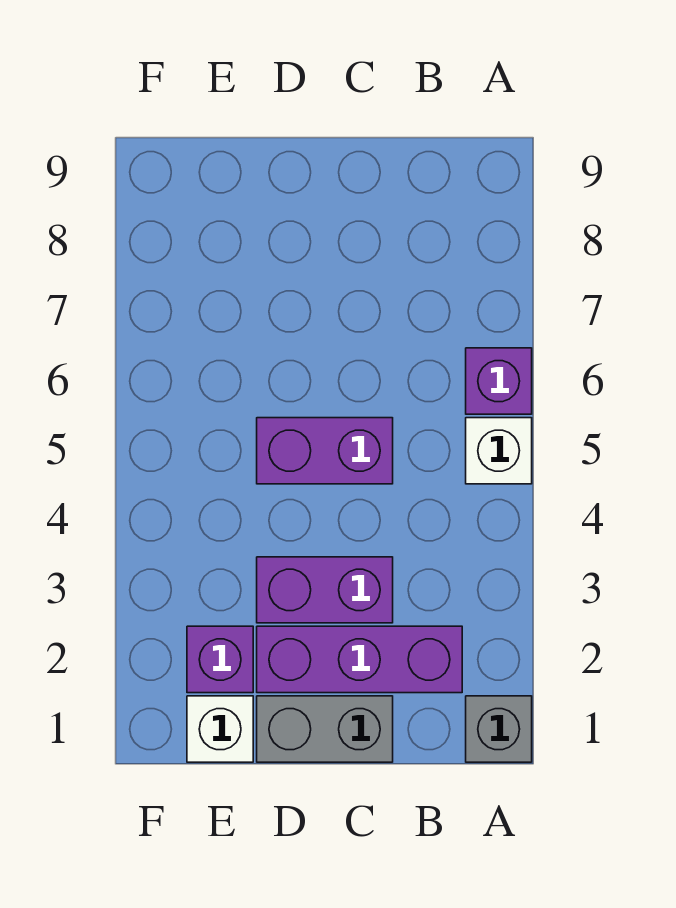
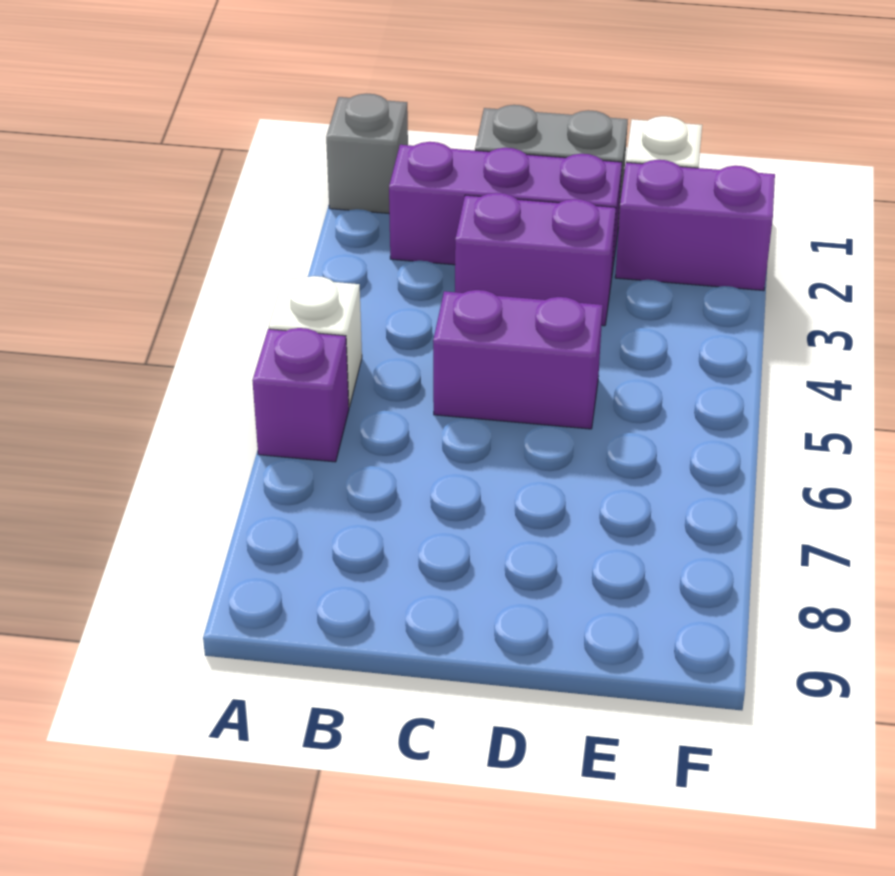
purple 1x1 brick [187,626,253,693] -> purple 1x2 brick [615,160,775,291]

